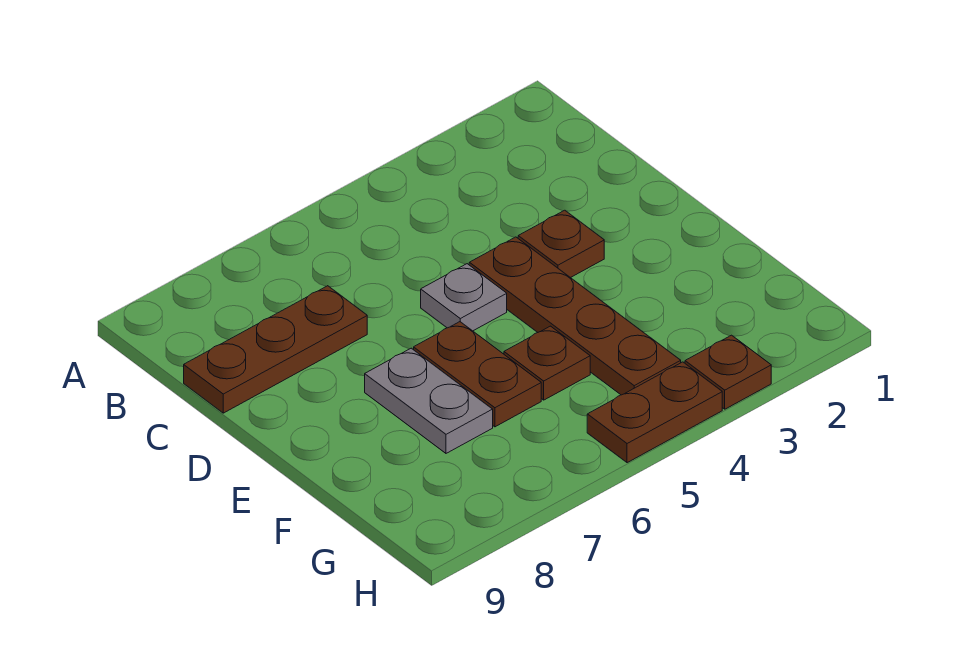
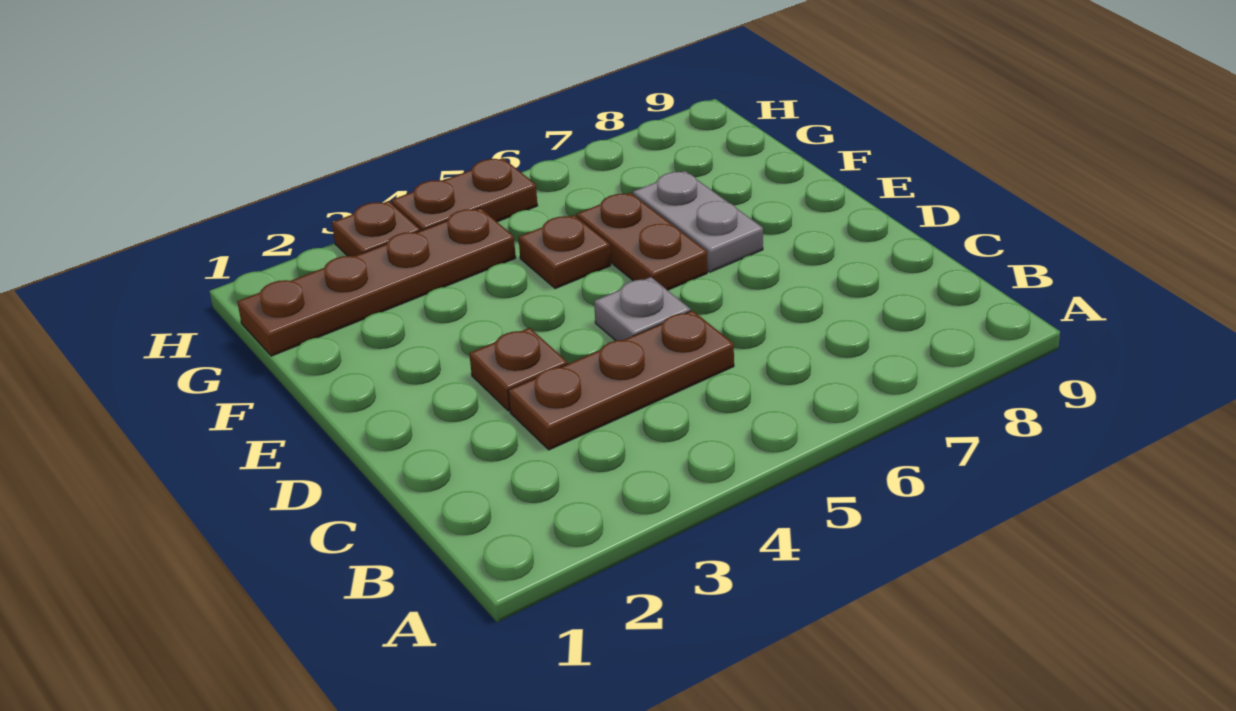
brown 1x3 plate [184,286,367,413] -> brown 1x3 plate moved to [508,310,734,450]
brown 1x4 plate [469,237,681,395] -> brown 1x4 plate turned to [237,208,516,356]

